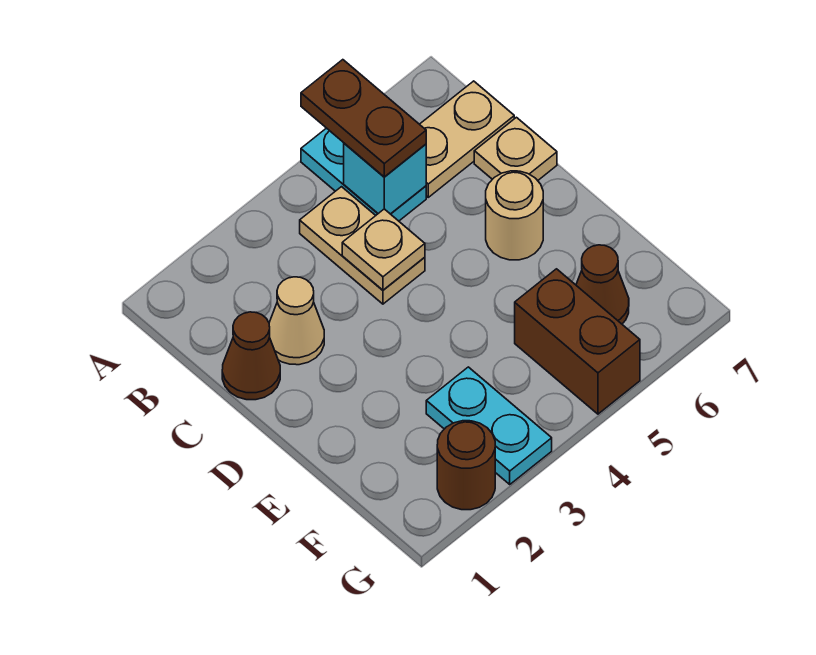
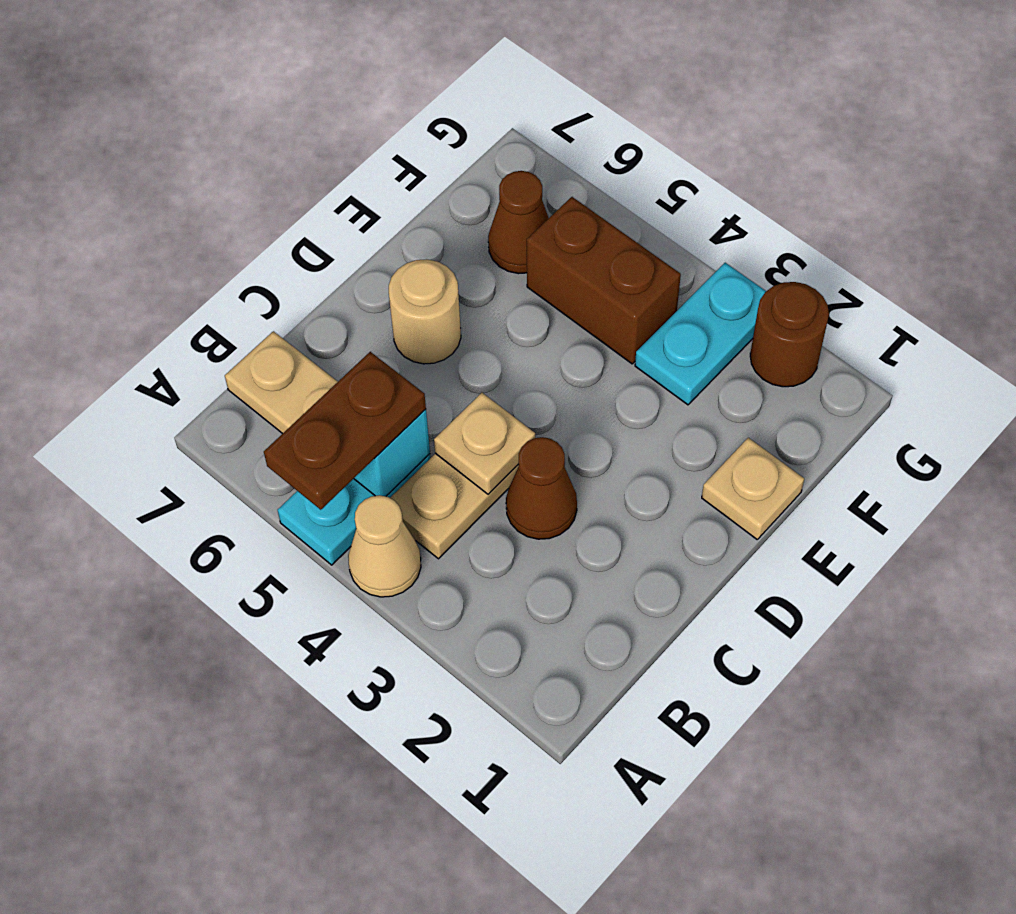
brown 1x1 cone [222,312,280,400] -> brown 1x1 cone moved to [506,437,577,539]
tan 1x1 cone [269,277,324,365] -> tan 1x1 cone moved to [348,495,421,597]
tan 1x1 plate [474,117,557,181] -> tan 1x1 plate moved to [702,438,804,539]
brown 1x2 brick [515,269,640,414] -> brown 1x2 brick turned to [527,197,681,364]

